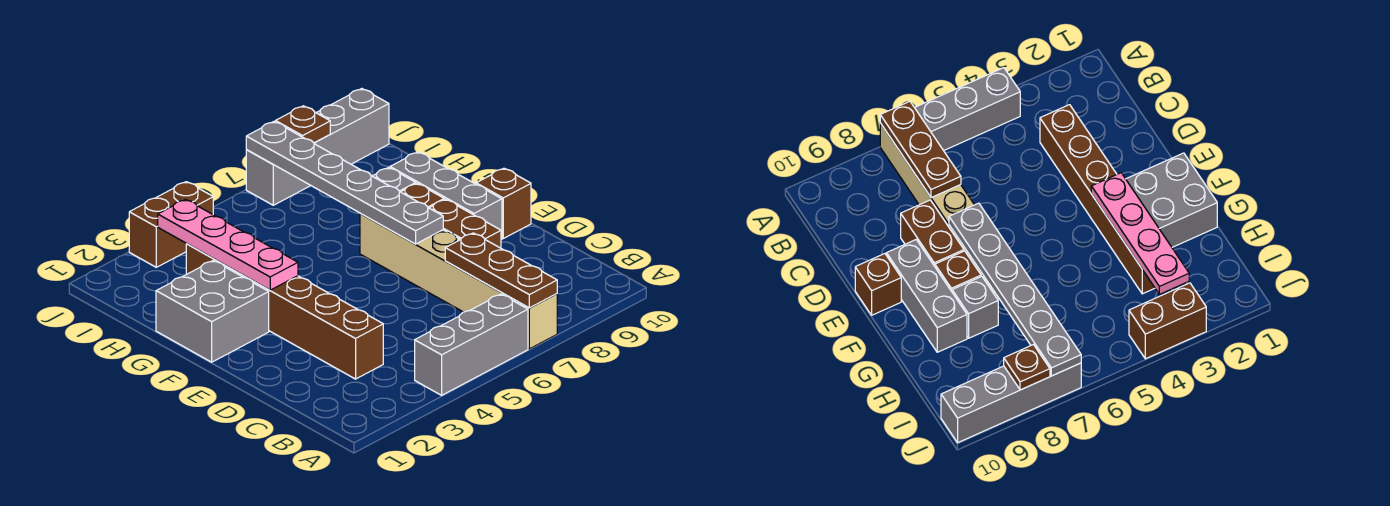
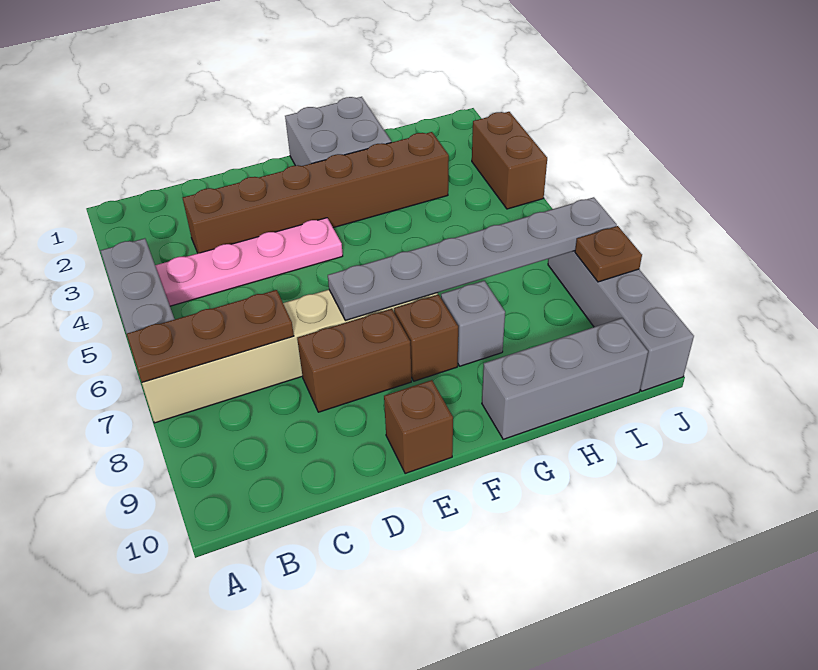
grey 1x3 brick [390,152,502,240] -> grey 1x3 brick moved to [482,318,648,439]
pink 1x4 plate [158,199,298,290] -> pink 1x4 plate moved to [155,218,343,306]

